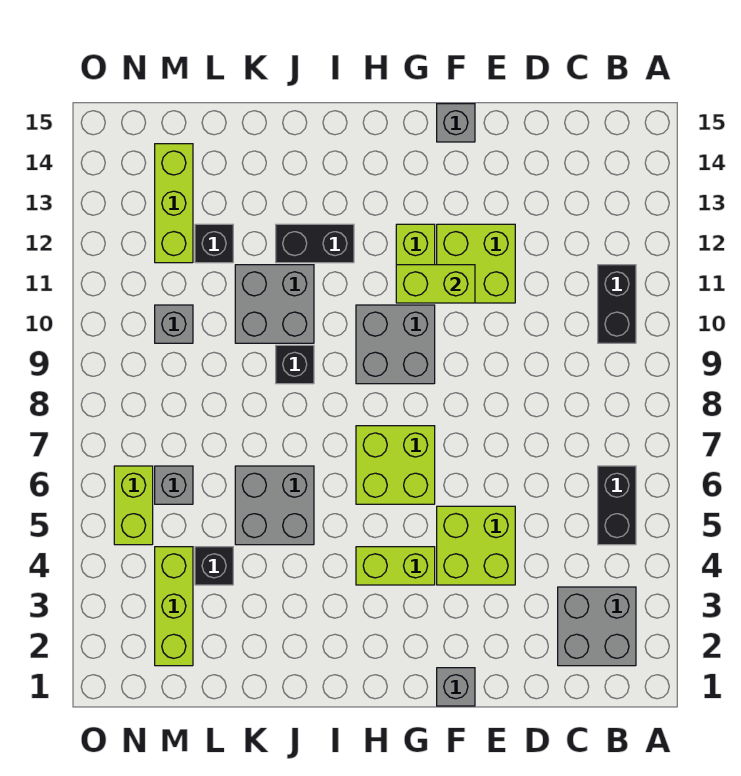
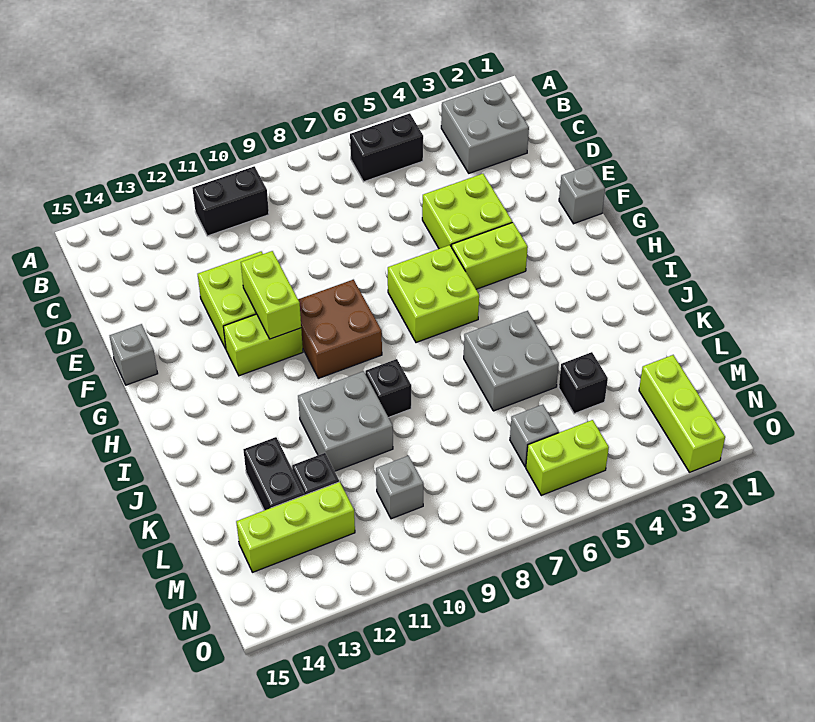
lime 1x2 brick [356,547,435,585] -> lime 1x2 brick turned to [452,222,528,289]
grey 2x2 brick [356,305,435,384] -> brown 2x2 brick [298,279,382,378]
black 1x2 brick [276,224,354,263] -> black 1x2 brick moved to [243,437,304,510]
lime 1x3 brick [155,547,193,666] -> lime 1x3 brick turned to [639,355,725,472]

